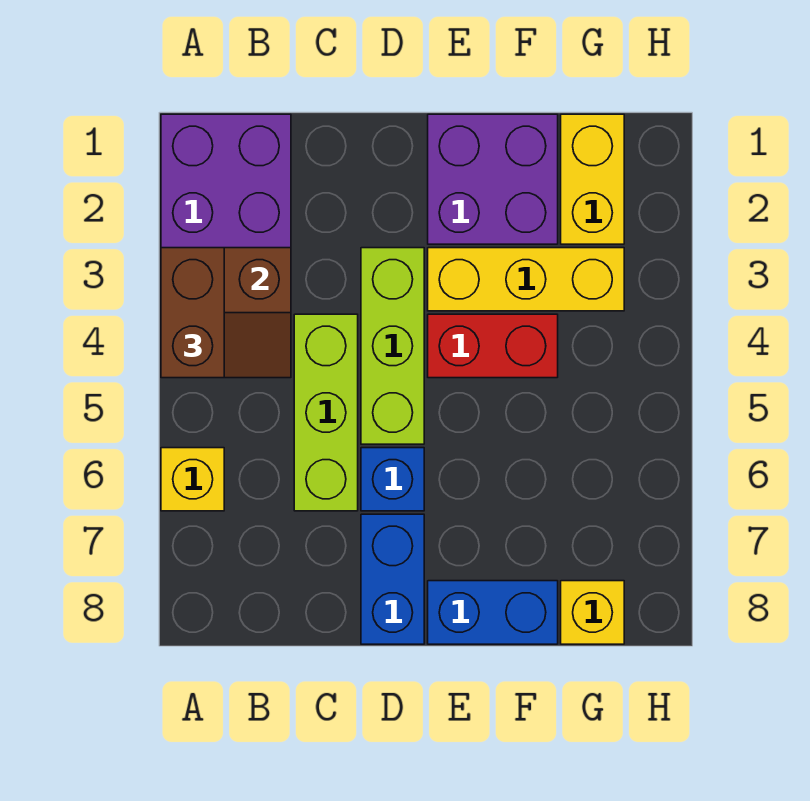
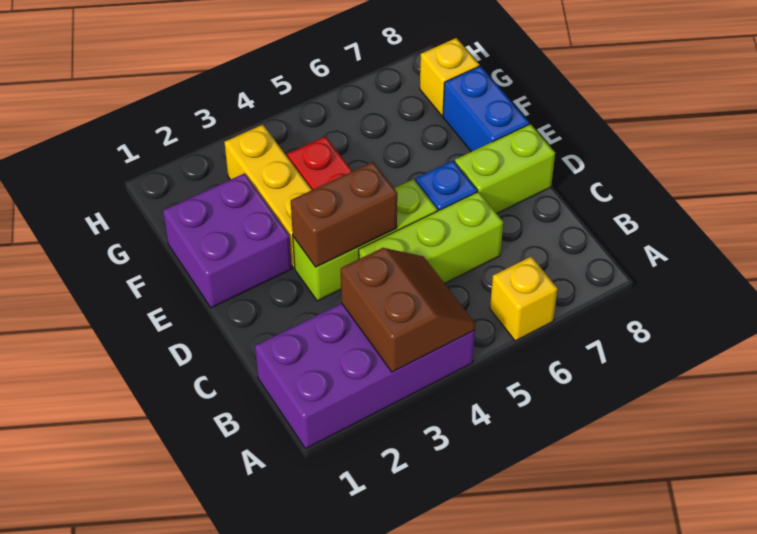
brown 1x2 brick [161,248,224,378] -> brown 1x2 brick moved to [291,162,397,267]
blue 1x2 brick [361,514,424,644] -> lime 1x2 brick [455,124,555,214]
yellow 1x2 brick [561,114,624,244] -> none

